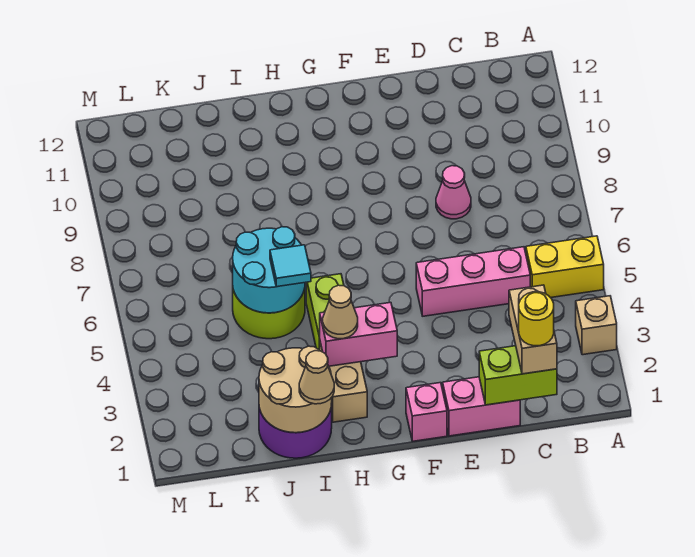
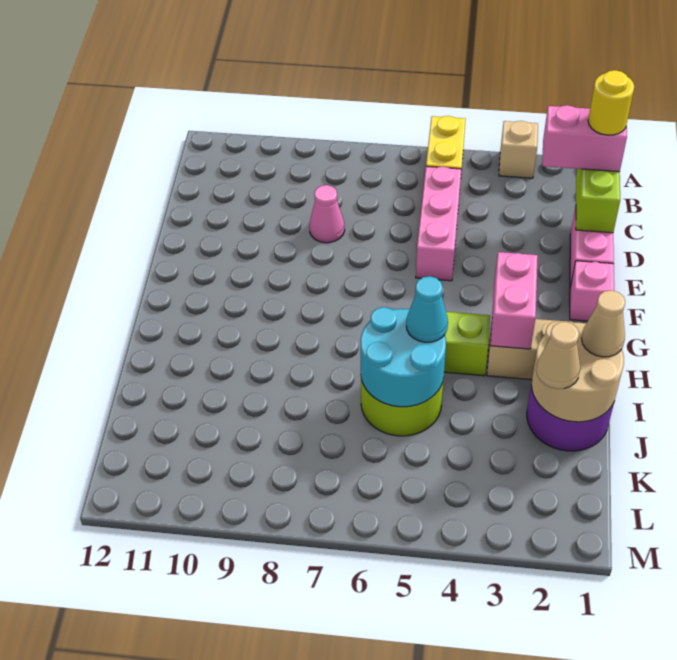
tan 1x2 brick [509,285,557,374] -> pink 1x2 brick [542,105,627,172]
tan 1x1 cone [323,285,358,339] -> tan 1x1 cone moved to [536,322,580,389]
cyan 1x1 tile [270,245,311,287] -> cyan 1x1 cone [406,276,448,342]

